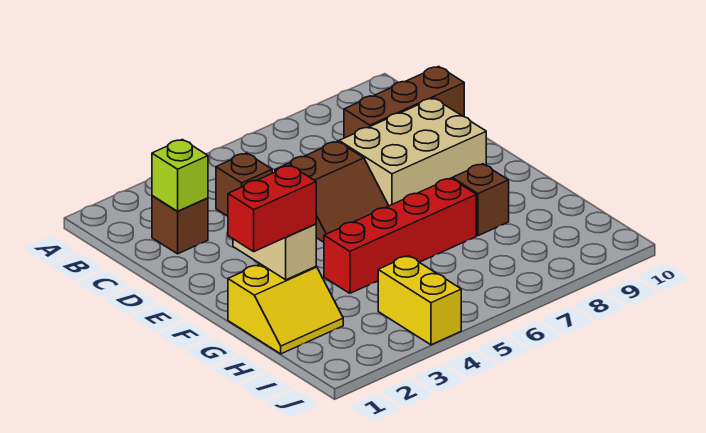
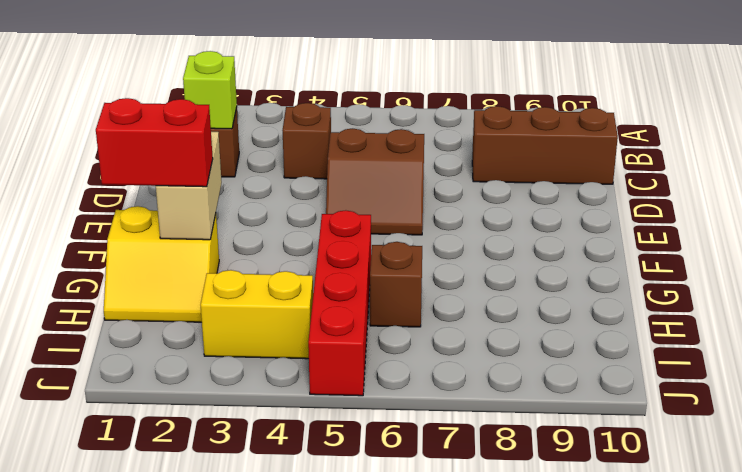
tan 2x3 brick [339,98,486,206] -> none
red 1x4 brick [324,178,476,293] -> red 1x4 brick turned to [308,210,371,396]
brown 1x1 brick [452,164,509,236] -> brown 1x1 brick moved to [370,242,422,327]
yellow 1x2 brick [378,256,461,345] -> yellow 1x2 brick turned to [201,270,313,359]

